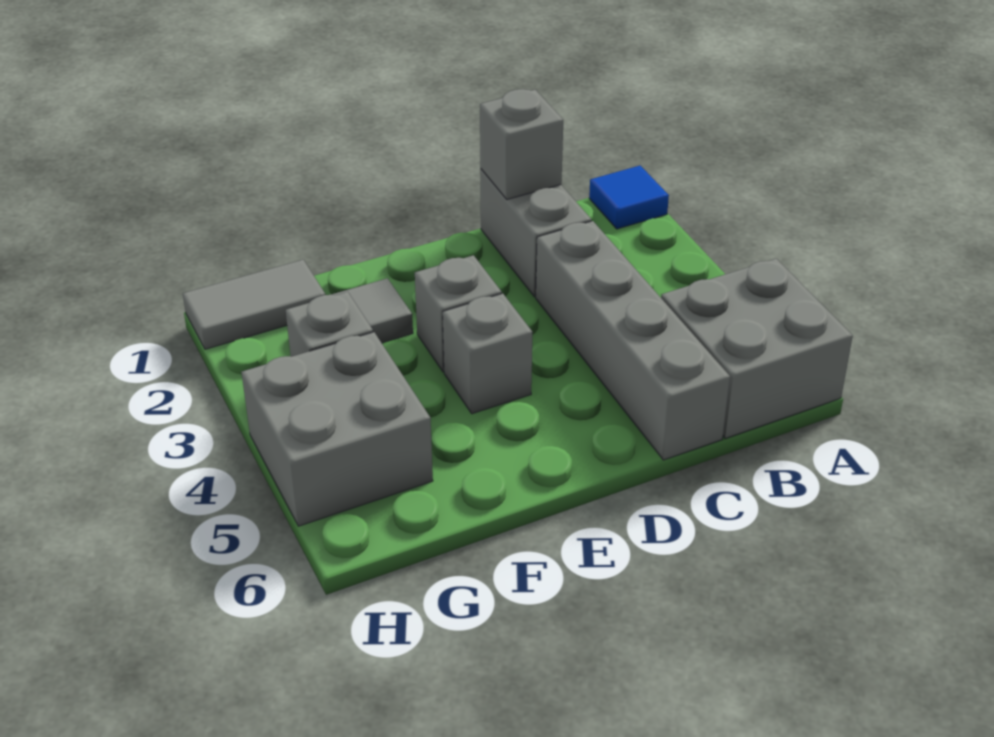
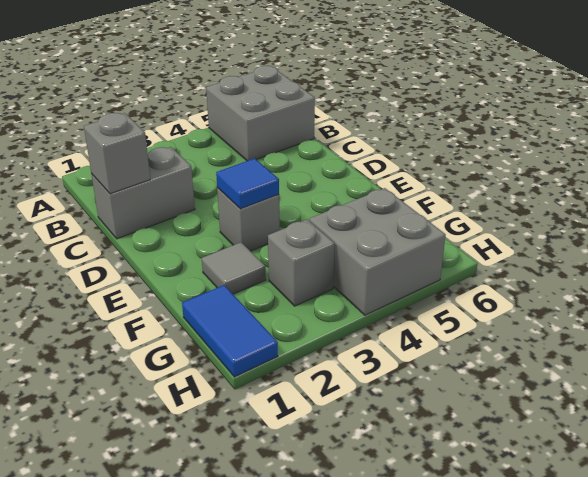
blue 1x1 tile [589,166,669,229] -> blue 1x1 tile moved to [216,158,279,209]
grey 1x4 brick [536,221,730,460] -> none
grey 1x1 brick [443,293,532,414] -> none
grey 1x2 tile [183,260,326,349] -> blue 1x2 tile [182,285,278,377]

